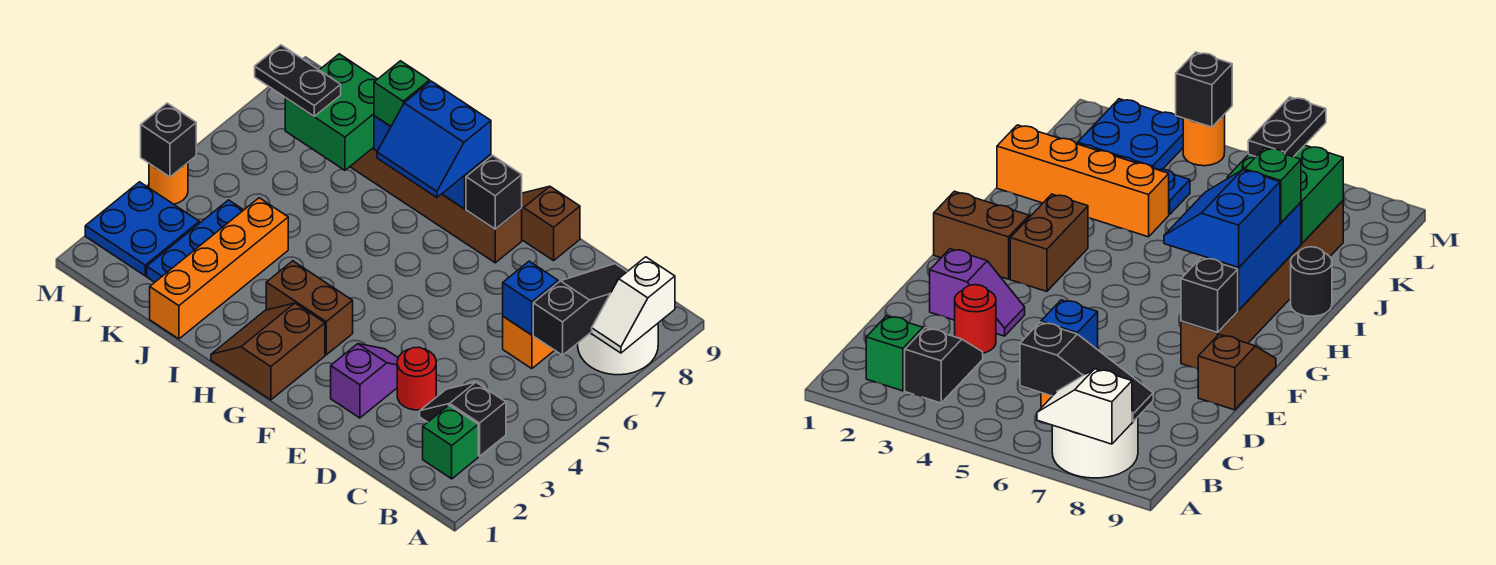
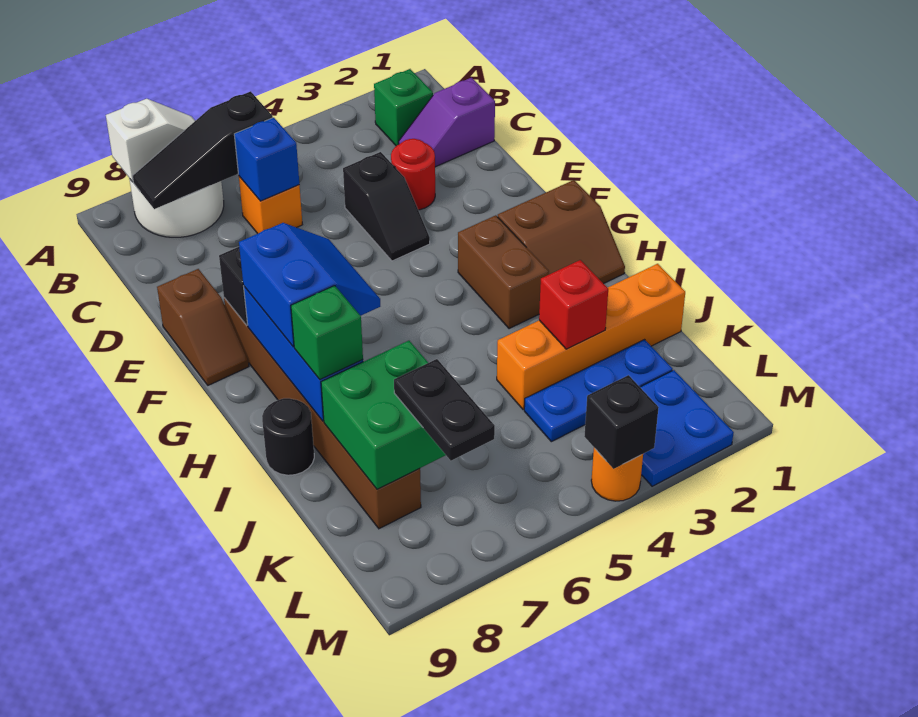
black 1x2 slope [420,382,506,456] -> black 1x2 slope moved to [343,152,430,261]
purple 1x2 slope [331,344,398,418] -> purple 1x2 slope moved to [399,78,495,167]
none -> red 1x1 brick [539,260,608,349]

